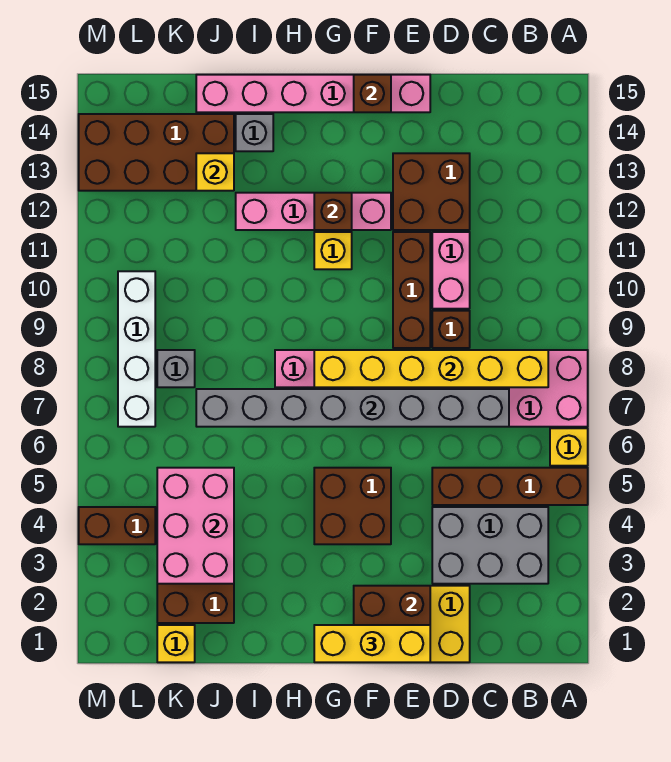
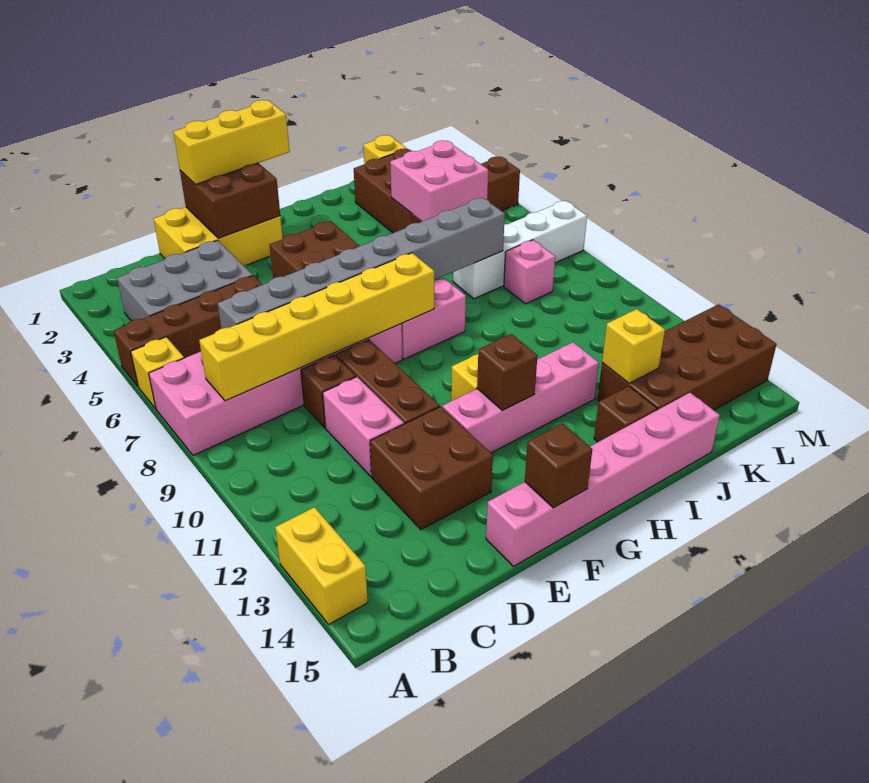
none -> yellow 1x2 brick [275,507,368,624]
grey 1x1 brick [236,114,273,151] -> brown 1x1 brick [594,386,657,442]
pink 2x3 brick [157,468,234,584] -> pink 2x2 brick [390,140,488,221]
grey 1x1 brick [157,350,195,387] -> pink 1x1 brick [504,240,555,304]
white 1x4 brick [118,271,155,427] -> white 1x4 brick turned to [453,201,587,299]

